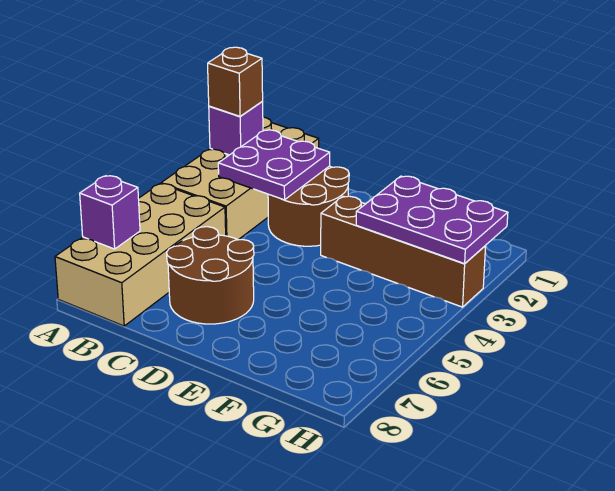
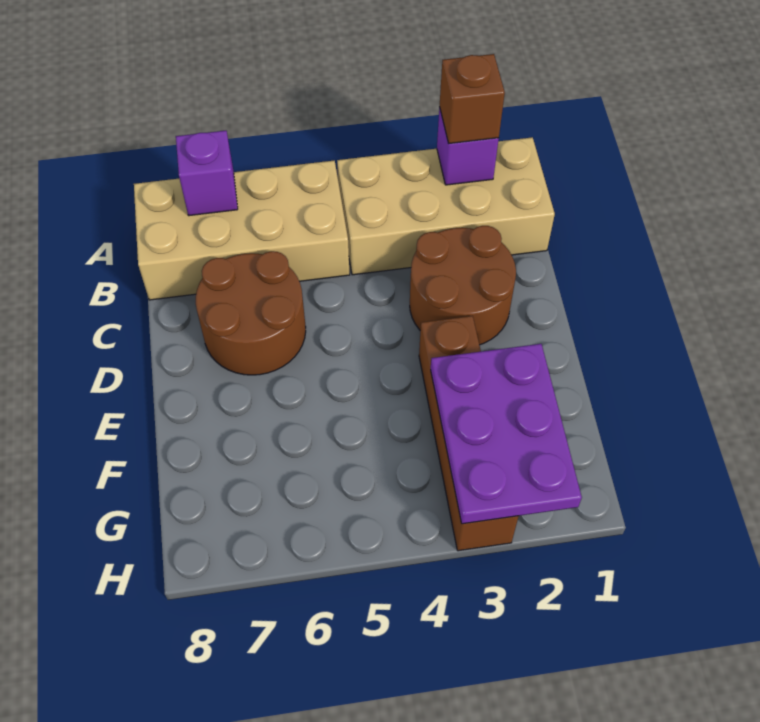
purple 2x2 plate [218,130,330,200] -> none

